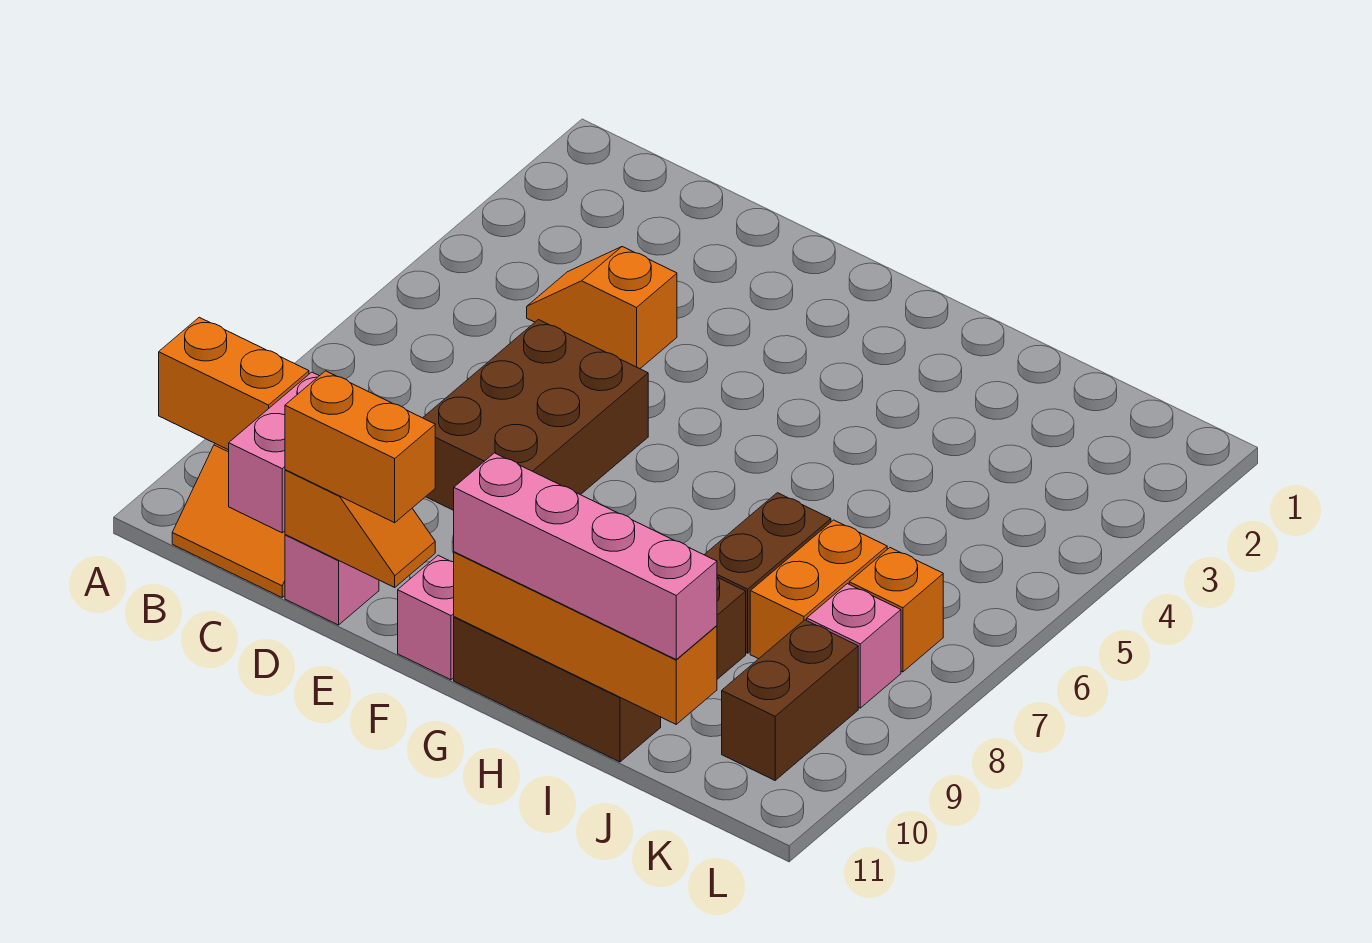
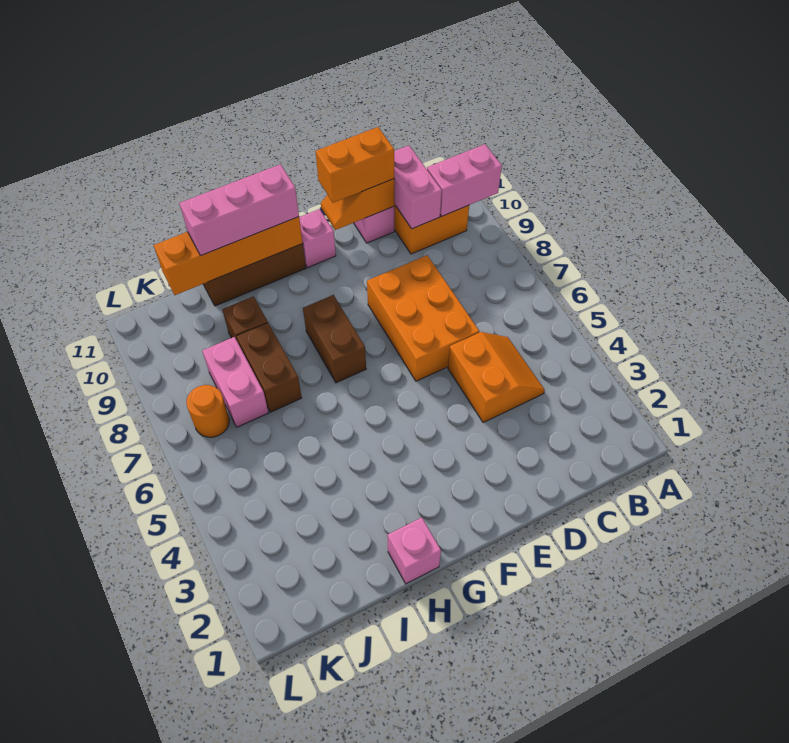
orange 1x2 brick [159,317,309,450] -> pink 1x2 brick [427,144,502,217]
orange 1x2 slope [527,247,677,369] -> orange 2x2 slope [448,332,545,423]
brown 2x3 brick [423,320,648,510] -> orange 2x3 brick [367,255,479,381]
pink 1x4 brick [454,453,717,659] -> pink 1x3 brick [179,164,299,256]
orange 1x2 brick [750,520,887,659] -> pink 1x2 brick [202,337,269,427]
orange 1x1 brick [849,548,943,672] -> orange 1x1 round brick [186,385,229,437]
pink 1x1 brick [807,584,901,708] -> pink 1x1 brick moved to [388,518,441,584]
brown 1x2 brick [722,620,858,780] -> brown 1x2 brick moved to [303,295,366,383]

